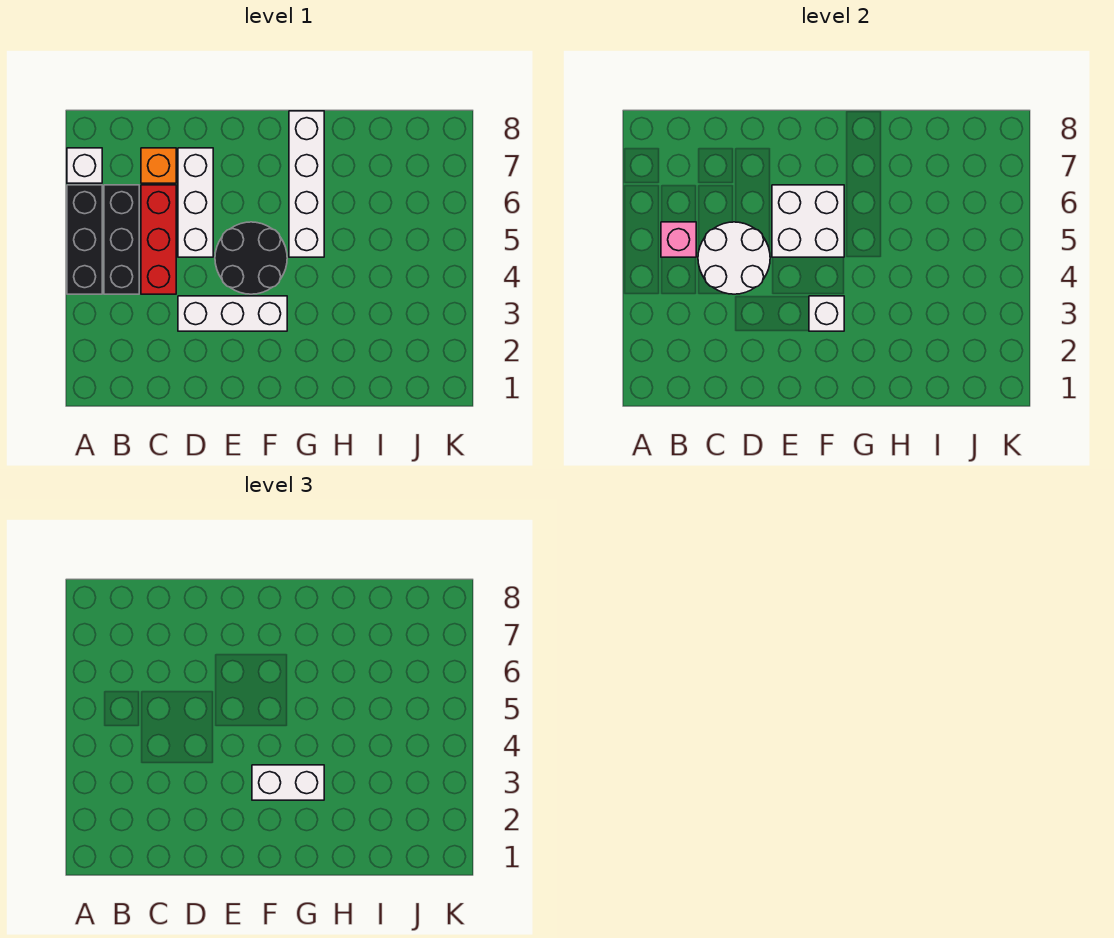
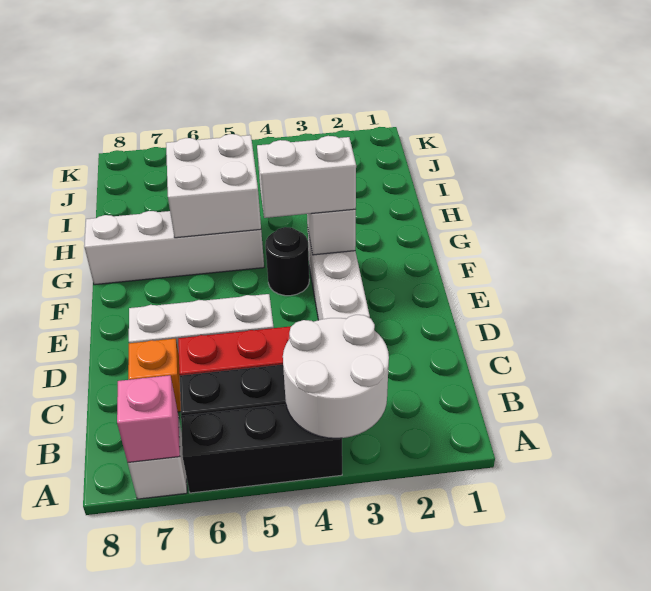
pink 1x1 brick [661,222,696,257] -> pink 1x1 brick moved to [117,375,180,463]
white 2x2 round brick [698,222,770,294] -> white 2x2 round brick moved to [283,315,389,438]
black 2x2 round brick [215,222,287,294] -> black 1x1 round brick [265,227,309,296]
white 2x2 brick [772,185,844,257] -> white 2x2 brick moved to [166,134,261,238]
white 1x2 brick [252,765,324,800] -> white 1x2 brick turned to [257,136,356,218]

